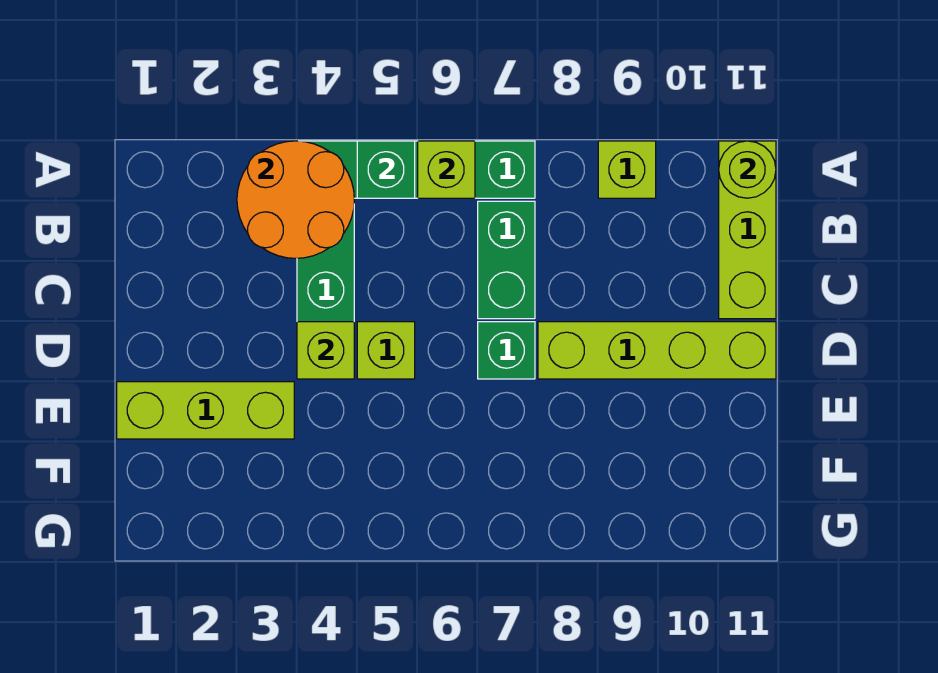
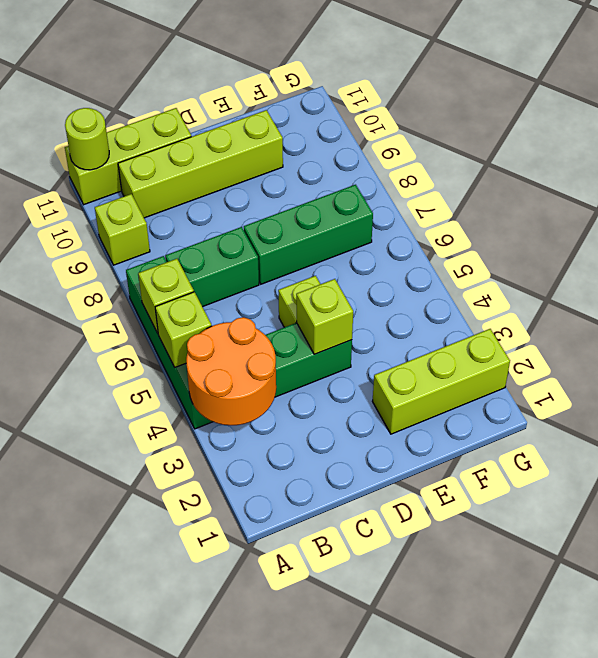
green 1x1 brick [357,141,415,198] -> lime 1x1 brick [155,292,212,367]
green 1x1 brick [478,322,535,379] -> green 1x3 brick [244,185,373,284]
lime 1x4 brick [538,322,776,379] -> lime 1x4 brick turned to [118,110,283,218]
lime 1x3 brick [117,382,294,439] -> lime 1x3 brick turned to [372,329,510,434]

